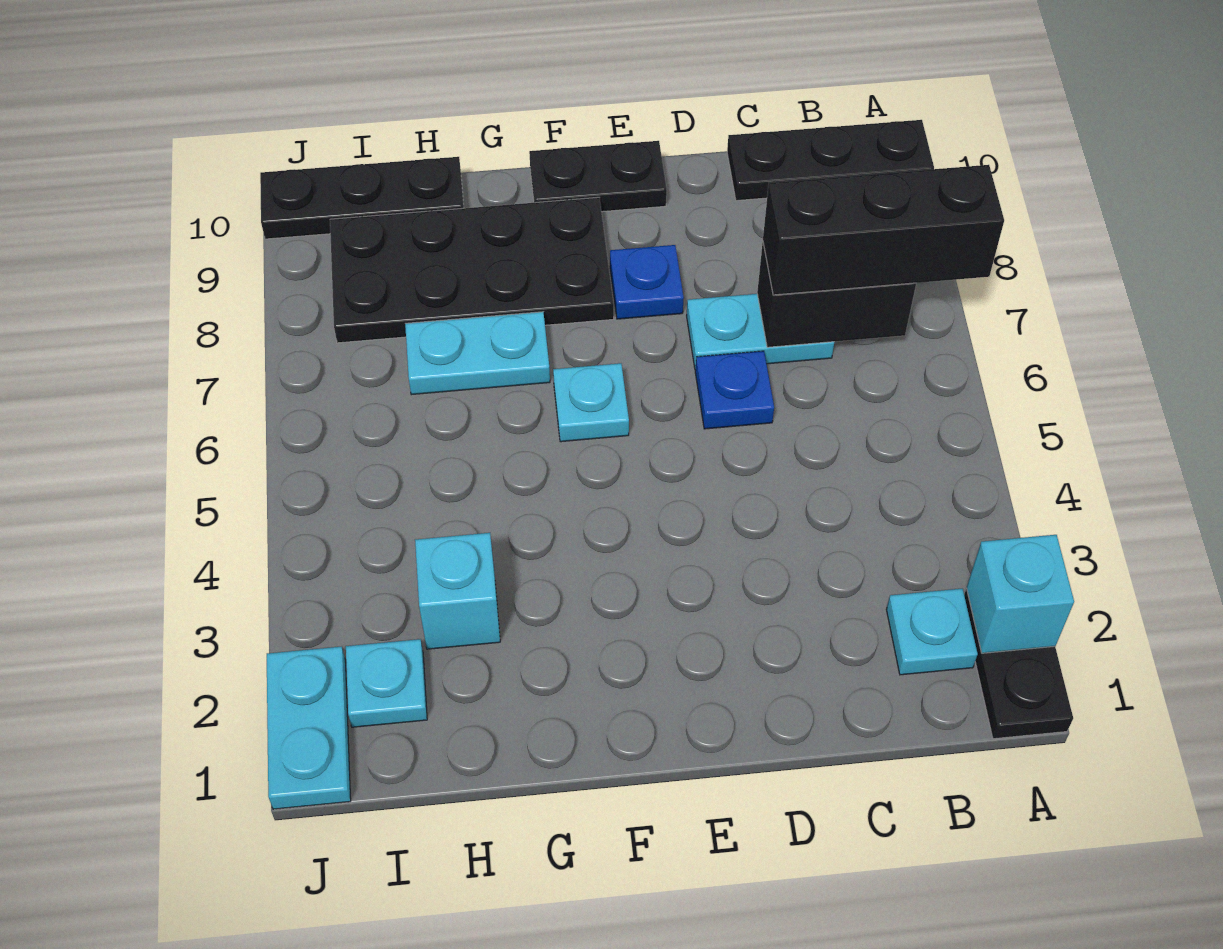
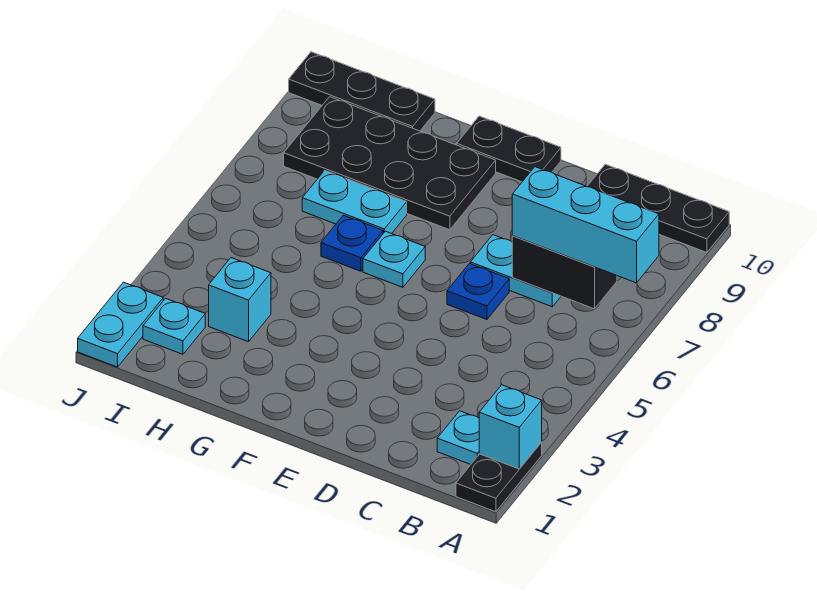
black 1x3 brick [763,165,1004,295] -> cyan 1x3 brick [512,167,659,283]
blue 1x1 plate [610,245,684,319] -> blue 1x1 plate moved to [321,215,383,271]

